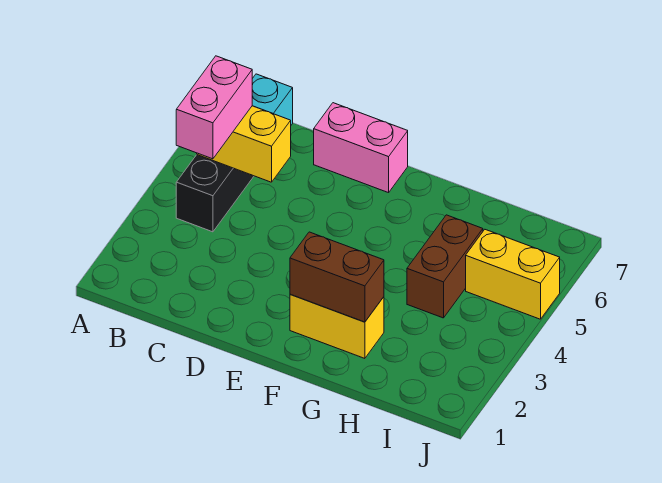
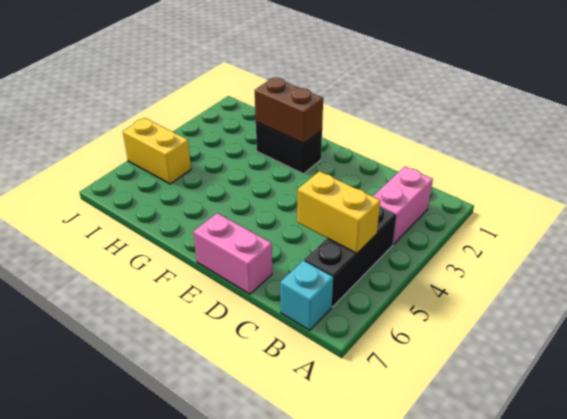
pink 1x2 brick [176,56,252,159] -> pink 1x2 brick moved to [373,167,433,244]
yellow 1x2 brick [290,294,384,358] -> black 1x2 brick [256,122,322,174]
brown 1x2 brick [407,215,483,318] -> none

